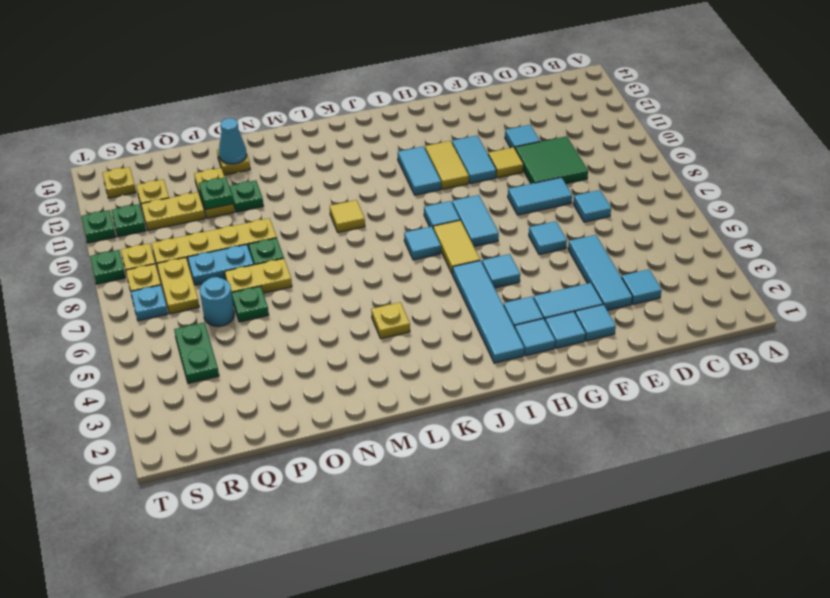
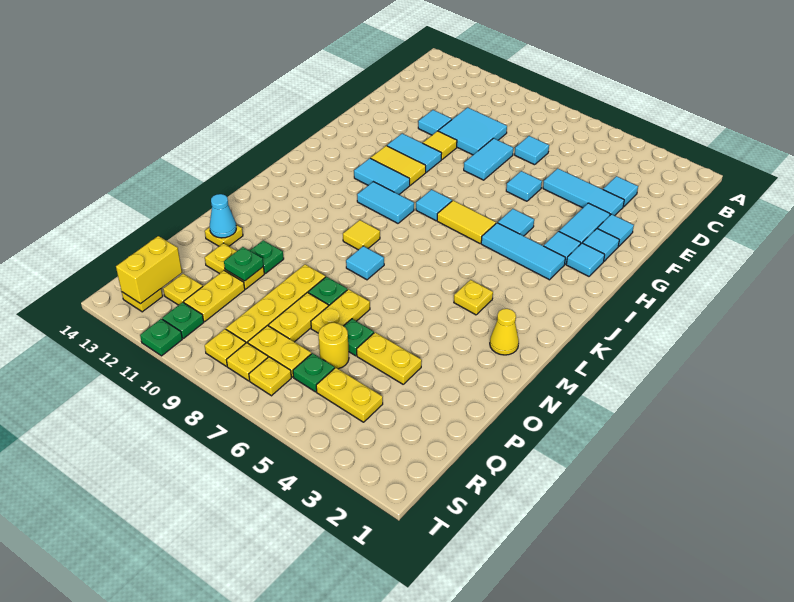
green 2x2 tile [515,136,588,184] -> cyan 2x2 tile [439,108,507,155]
cyan 1x2 tile [452,195,499,247] -> cyan 1x2 tile moved to [357,182,414,223]
cyan 1x4 tile [452,260,524,363] -> cyan 1x3 tile [481,223,565,280]
cyan 1x1 tile [404,226,441,260] -> cyan 1x1 tile moved to [346,246,384,280]
none -> yellow 1x1 cone [490,309,519,355]
none -> yellow 1x2 plate [357,332,422,384]
cyan 1x2 plate [188,244,254,285] -> yellow 1x2 plate [269,292,328,342]
cyan 1x1 round brick [200,277,234,326] -> yellow 1x1 round brick [318,323,349,369]
green 1x2 plate [174,322,219,383] -> yellow 1x2 plate [316,368,383,422]
none -> yellow 1x2 brick [116,236,182,304]
cyan 1x1 plate [131,285,168,321] -> yellow 1x1 plate [249,357,291,396]
green 1x1 plate [90,250,126,284] -> green 1x1 plate moved to [293,353,335,392]

